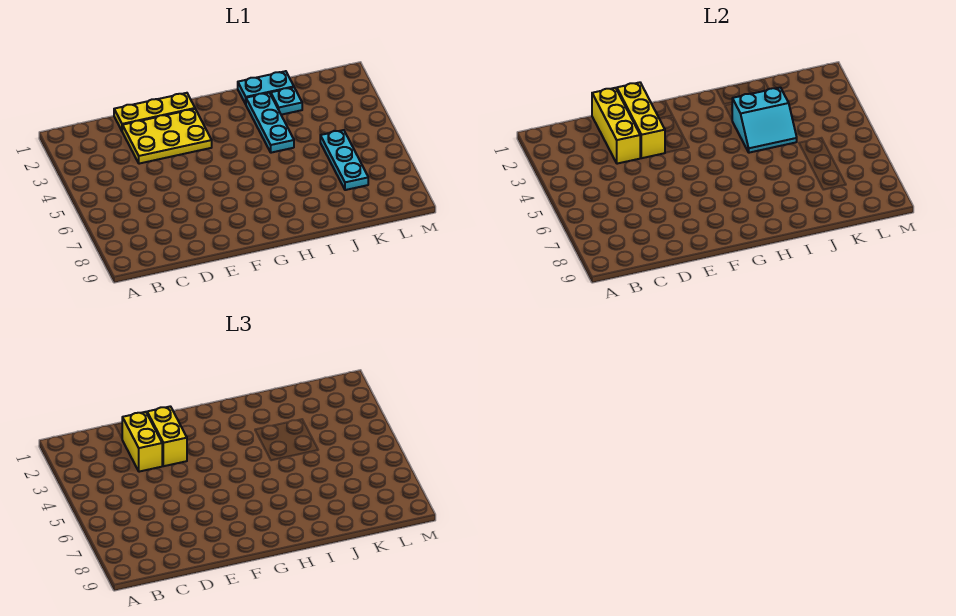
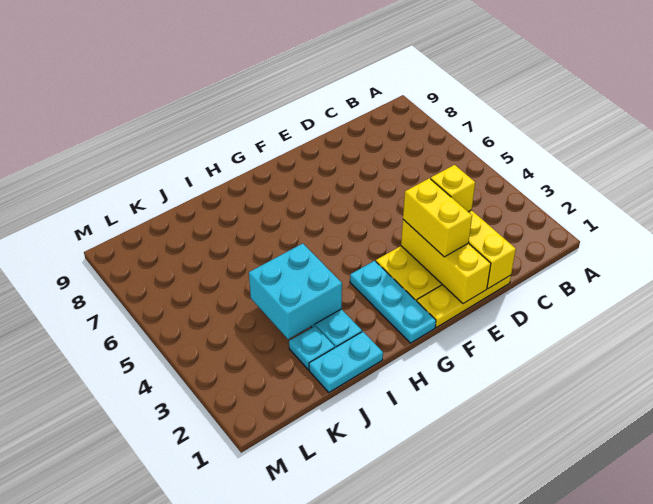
yellow 1x2 brick [122,412,162,472] -> yellow 1x1 brick [431,165,475,212]
cyan 2x2 slope [732,87,797,153] -> cyan 2x2 brick [249,243,342,339]
cyan 1x3 plate [320,130,368,190] -> cyan 1x3 plate moved to [350,261,436,343]

